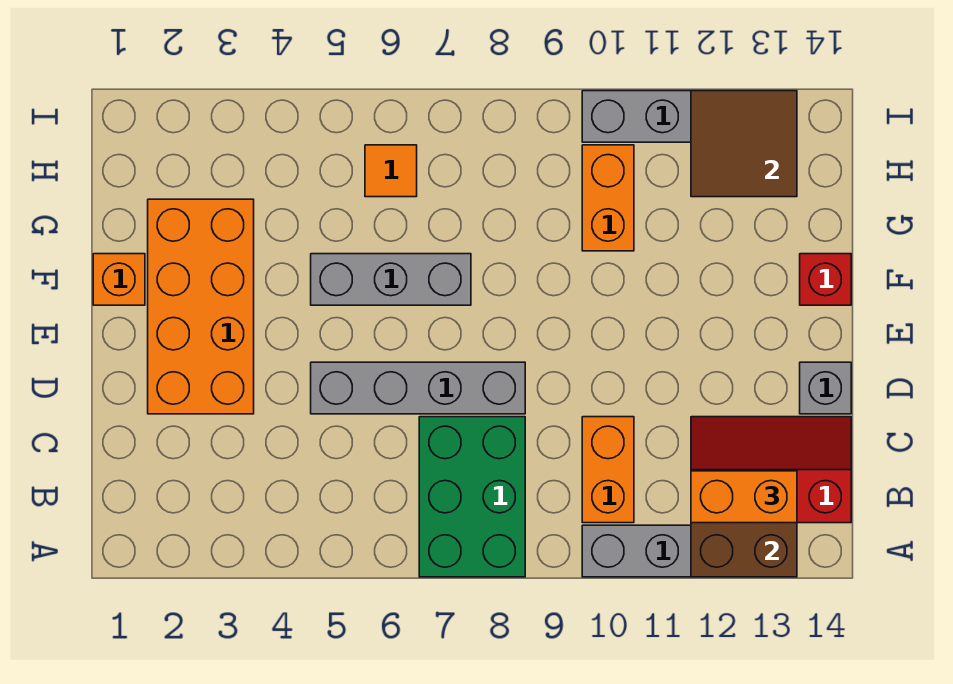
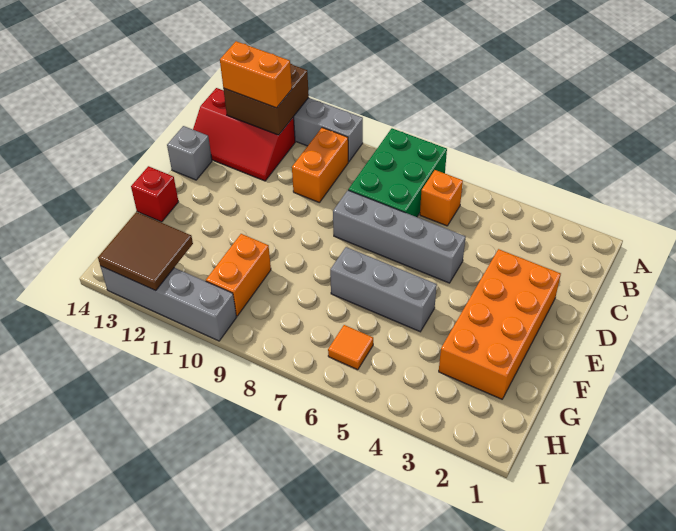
orange 1x1 brick [93,254,145,305] -> orange 1x1 brick moved to [420,170,463,226]

